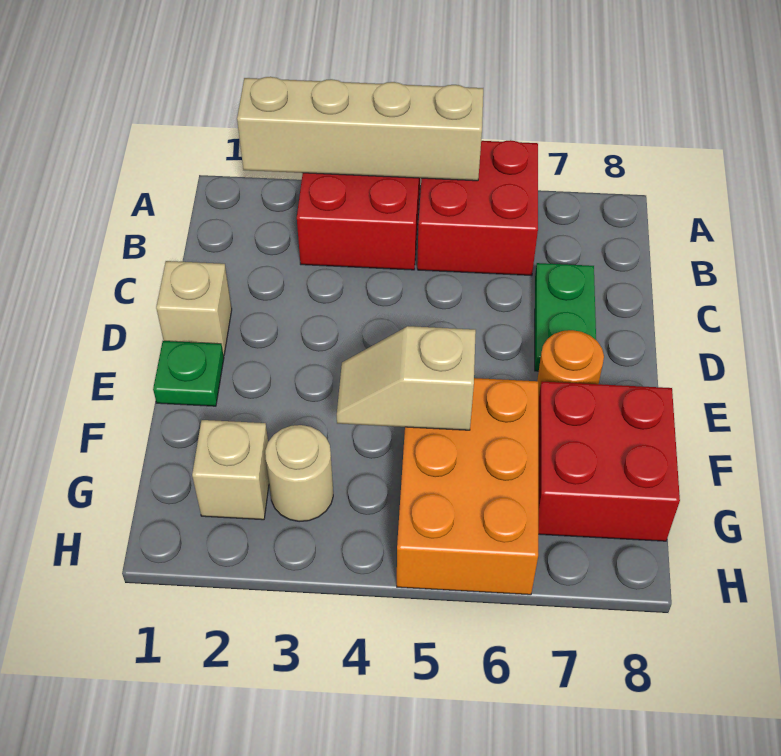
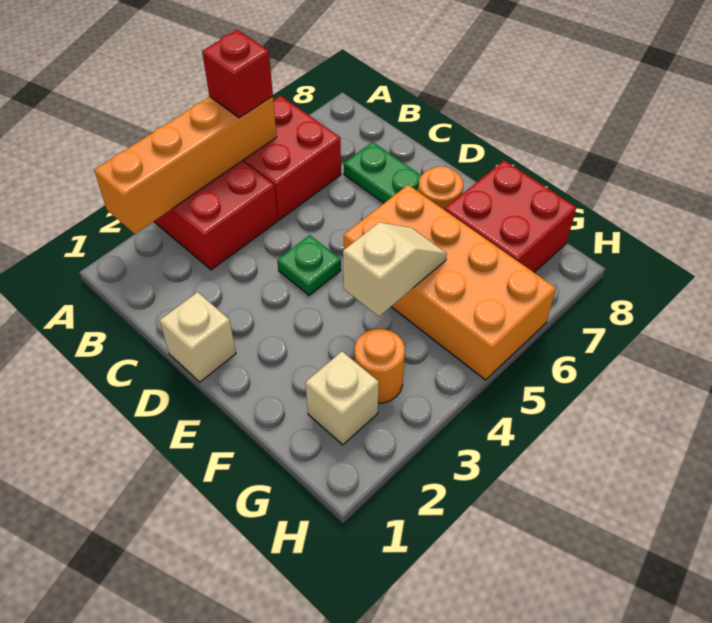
tan 1x4 brick [237,77,483,181] -> orange 1x4 brick [94,96,277,234]
none -> red 1x1 brick [202,30,273,118]
green 1x1 plate [153,341,224,406] -> green 1x1 plate moved to [277,235,341,295]
tan 1x2 slope [337,326,476,430] -> tan 1x2 slope turned to [343,222,447,317]
orange 2x3 brick [397,378,538,595] -> orange 2x4 brick [344,185,556,380]
tan 1x1 round brick [265,425,333,522] -> orange 1x1 round brick [355,329,405,403]

